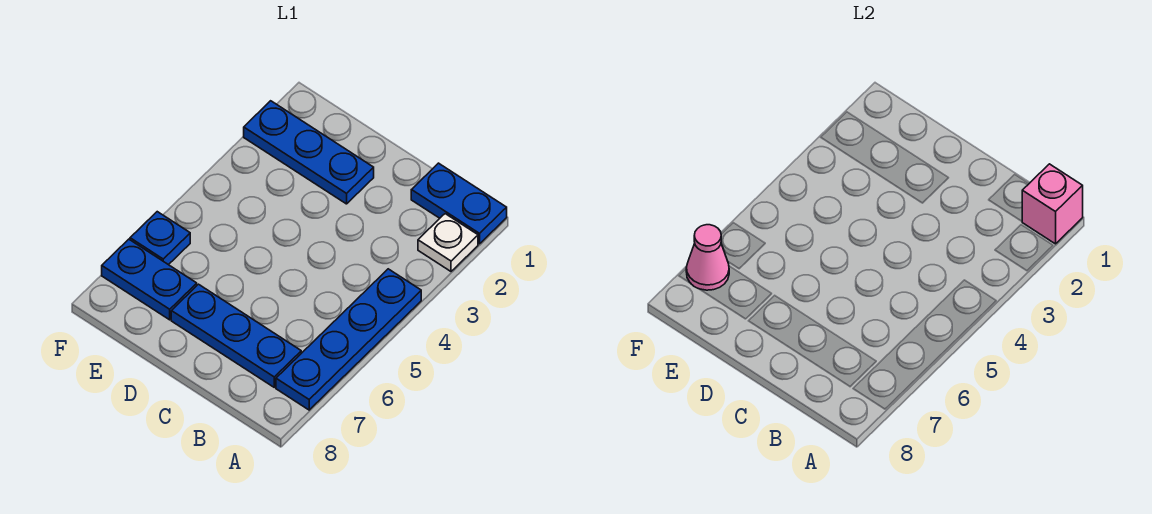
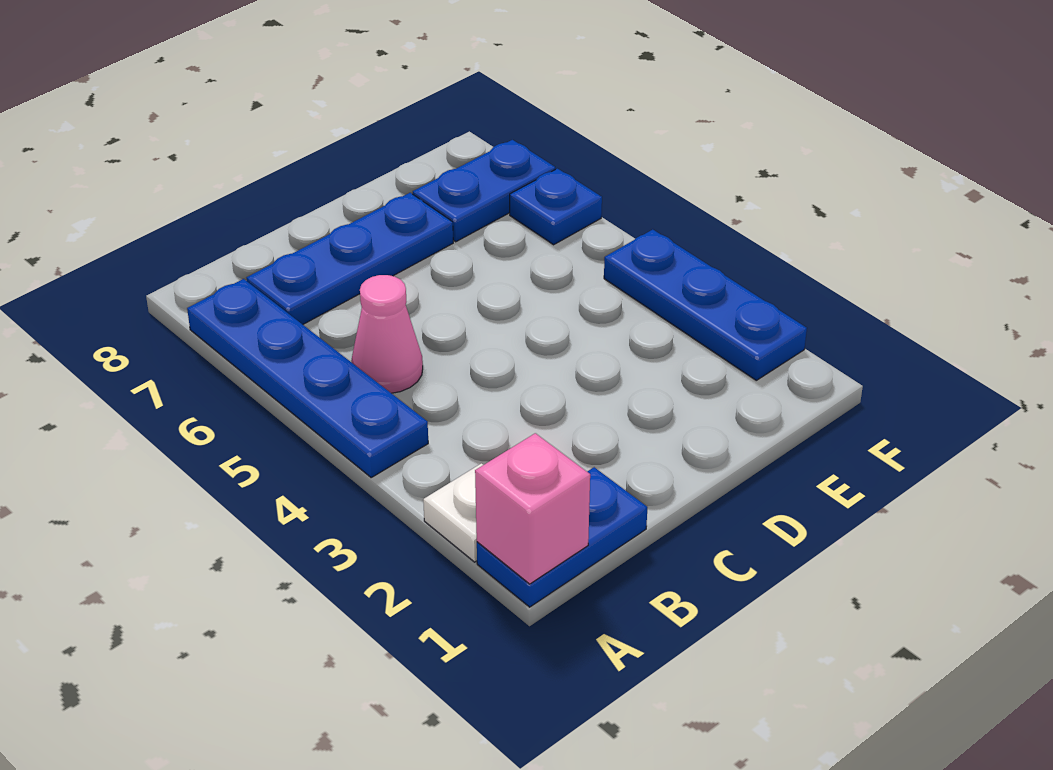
blue 1x3 plate [244,101,374,204] -> blue 1x3 plate turned to [604,229,807,380]
pink 1x1 cone [686,225,729,290] -> pink 1x1 cone moved to [351,275,423,393]

